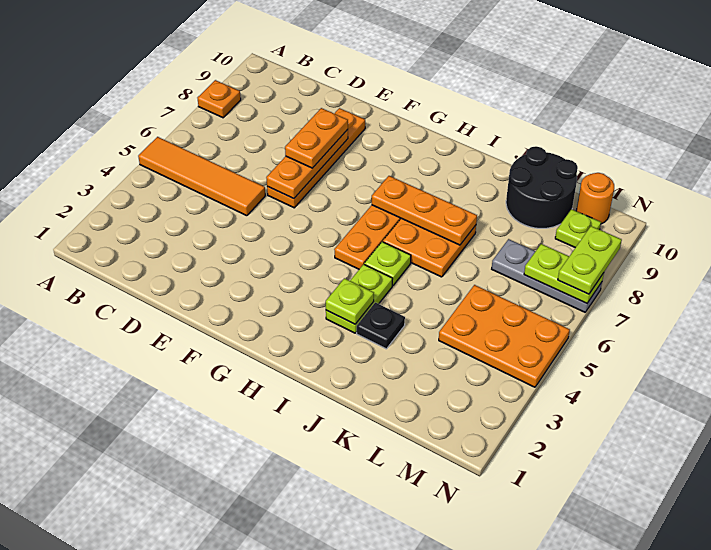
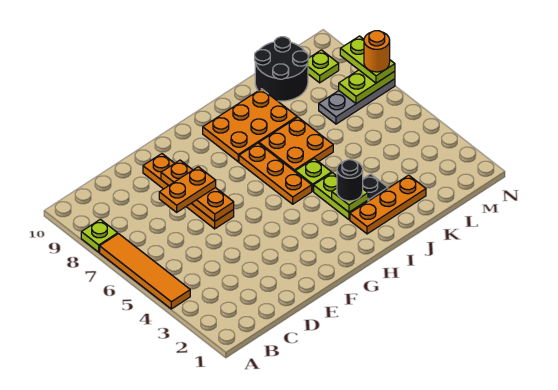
orange 1x4 tile [138,137,265,216] -> orange 1x4 tile turned to [100,234,190,309]
orange 1x1 plate [198,80,241,118] -> lime 1x1 plate [81,219,118,252]
orange 1x2 plate [285,108,348,168] -> orange 1x2 plate turned to [159,167,216,212]
orange 1x3 plate [372,176,477,245] -> orange 1x3 plate moved to [350,175,426,234]
none -> black 1x1 round brick [337,160,363,201]
orange 2x3 plate [439,285,570,387] -> orange 2x3 plate moved to [203,89,297,162]
orange 1x1 round brick [576,173,614,224] -> orange 1x1 round brick moved to [364,31,390,72]

